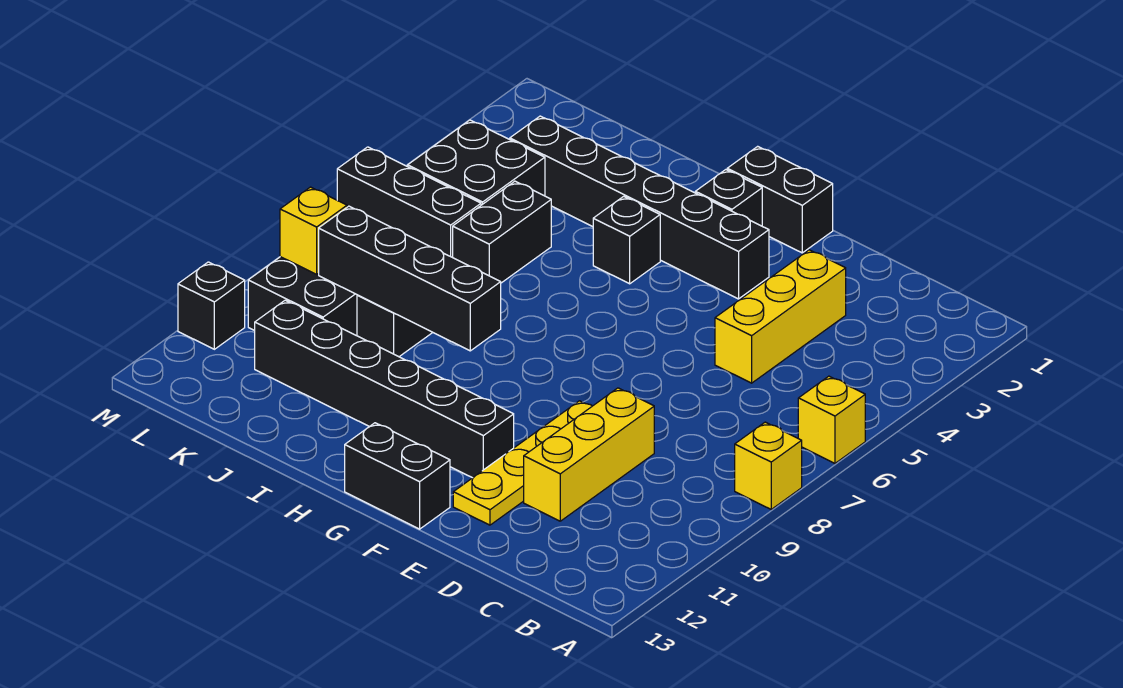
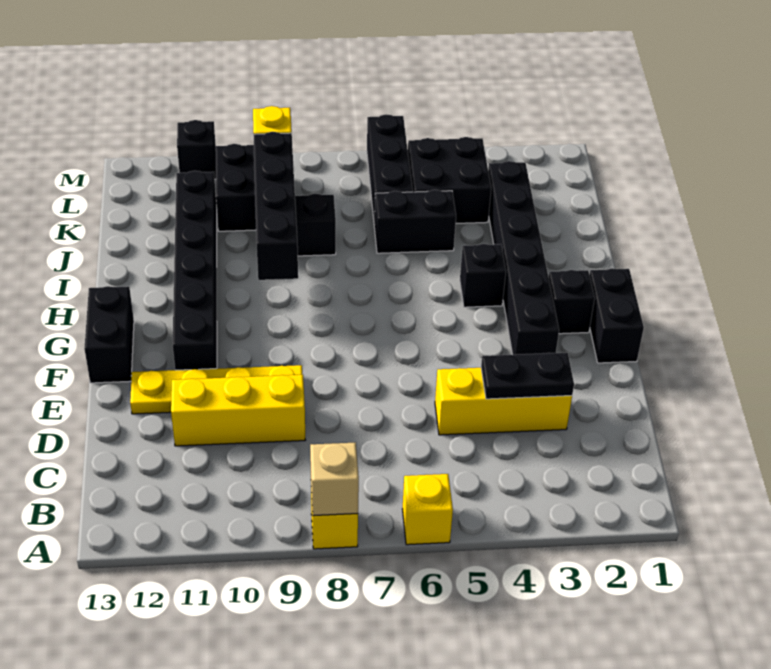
none -> tan 1x1 brick [310,442,359,516]
none -> black 1x2 plate [481,353,574,399]

